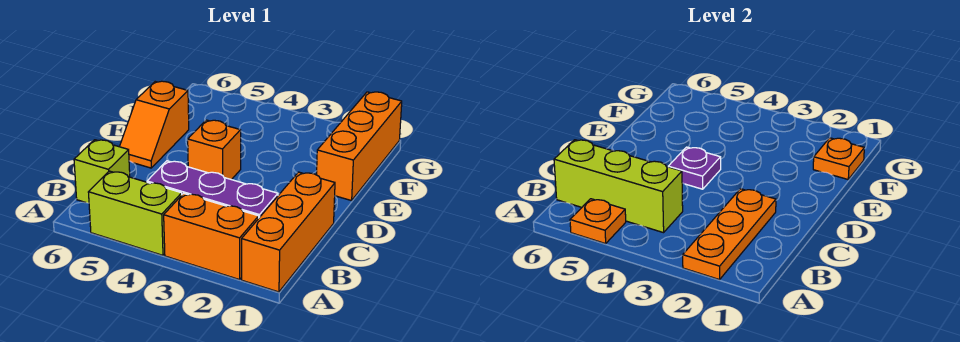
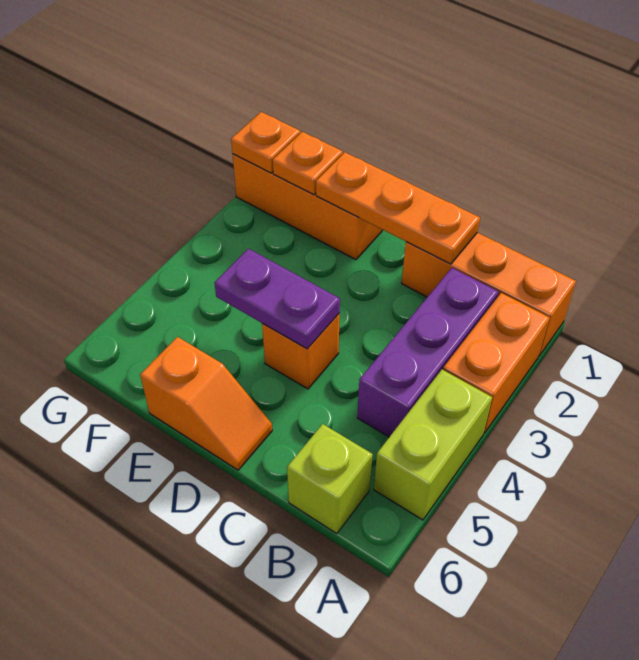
orange 1x3 plate [683,189,776,280] -> orange 1x3 plate moved to [316,152,480,264]
orange 1x1 plate [570,199,626,244] -> orange 1x1 plate moved to [231,112,300,173]
lime 1x3 brick [554,140,683,233] -> none
purple 1x1 plate [668,147,721,189] -> purple 1x2 plate [215,249,340,349]

